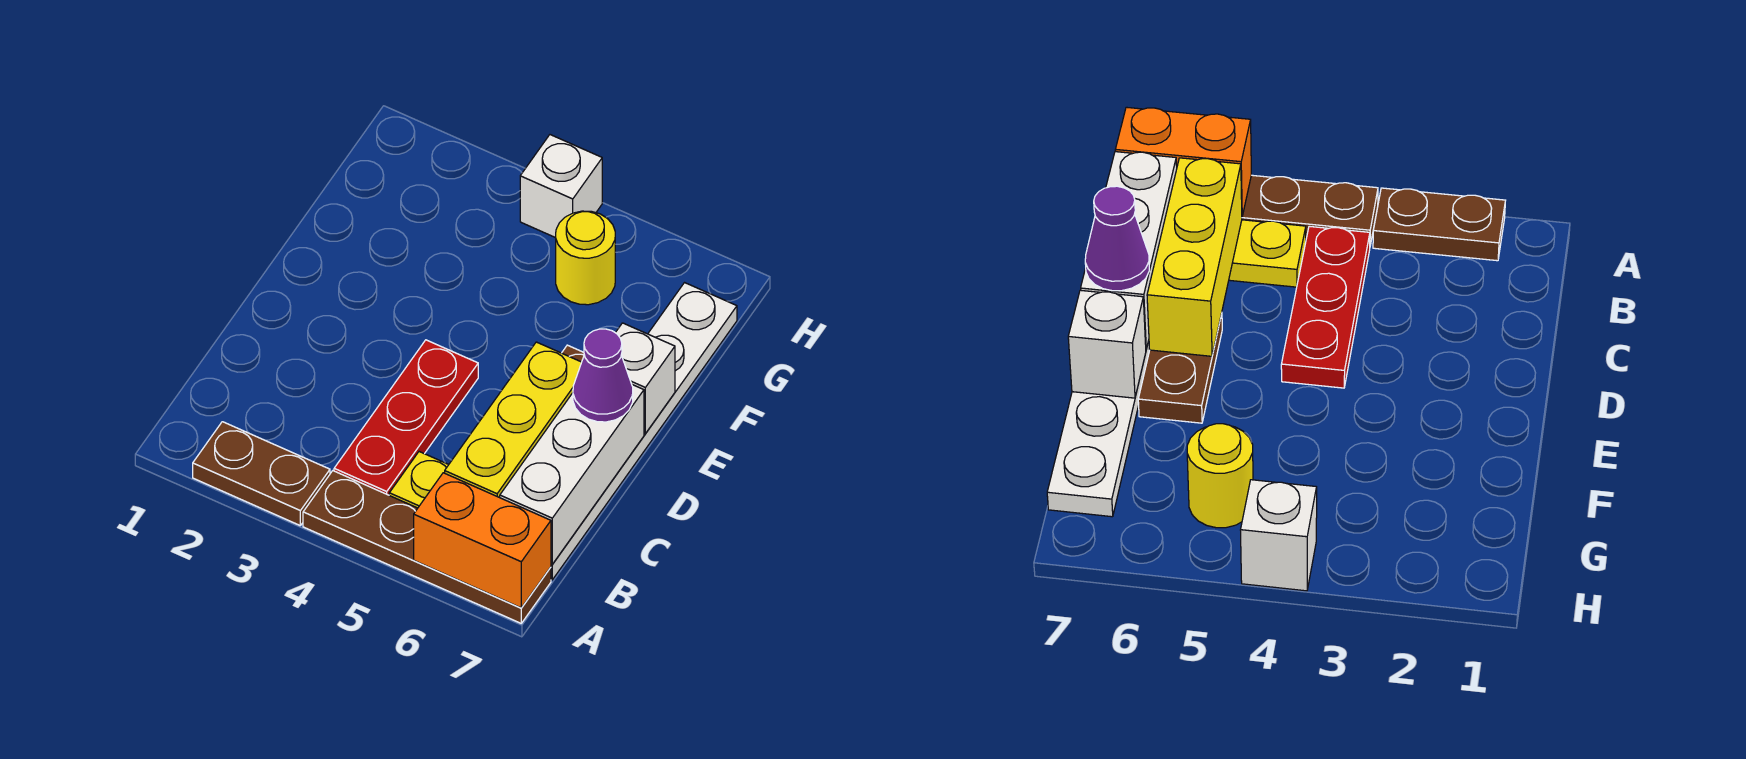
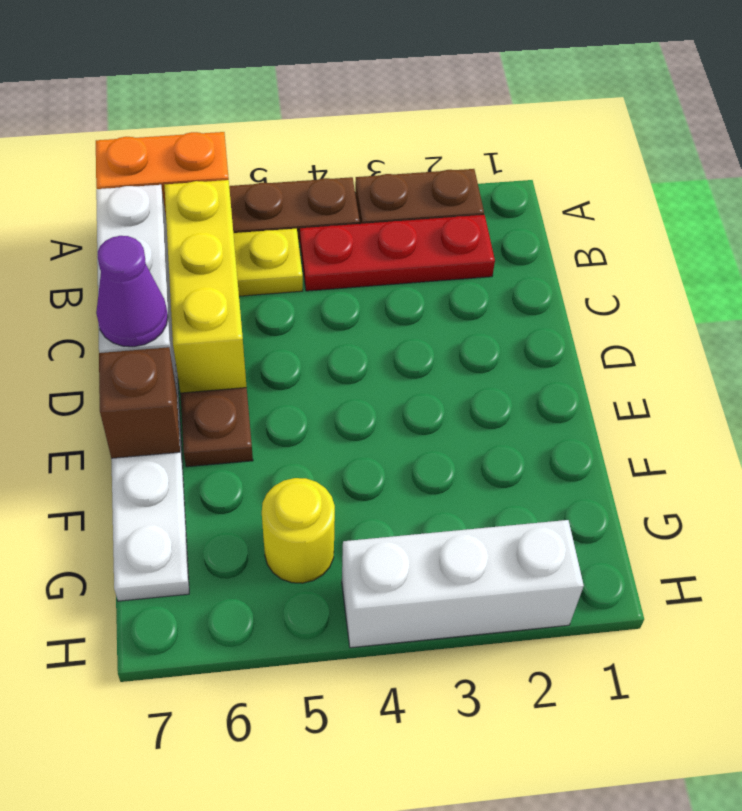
red 1x3 plate [334,340,478,495] -> red 1x3 plate turned to [300,215,495,291]
white 1x1 brick [616,323,675,434] -> brown 1x1 brick [99,347,180,458]
white 1x1 brick [520,135,602,238] -> white 1x3 brick [342,520,584,648]

